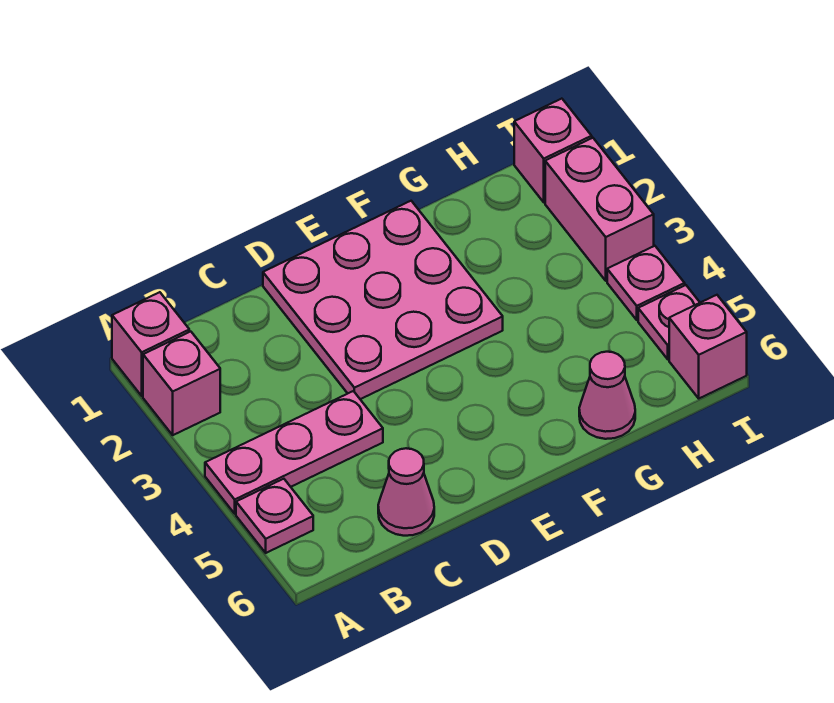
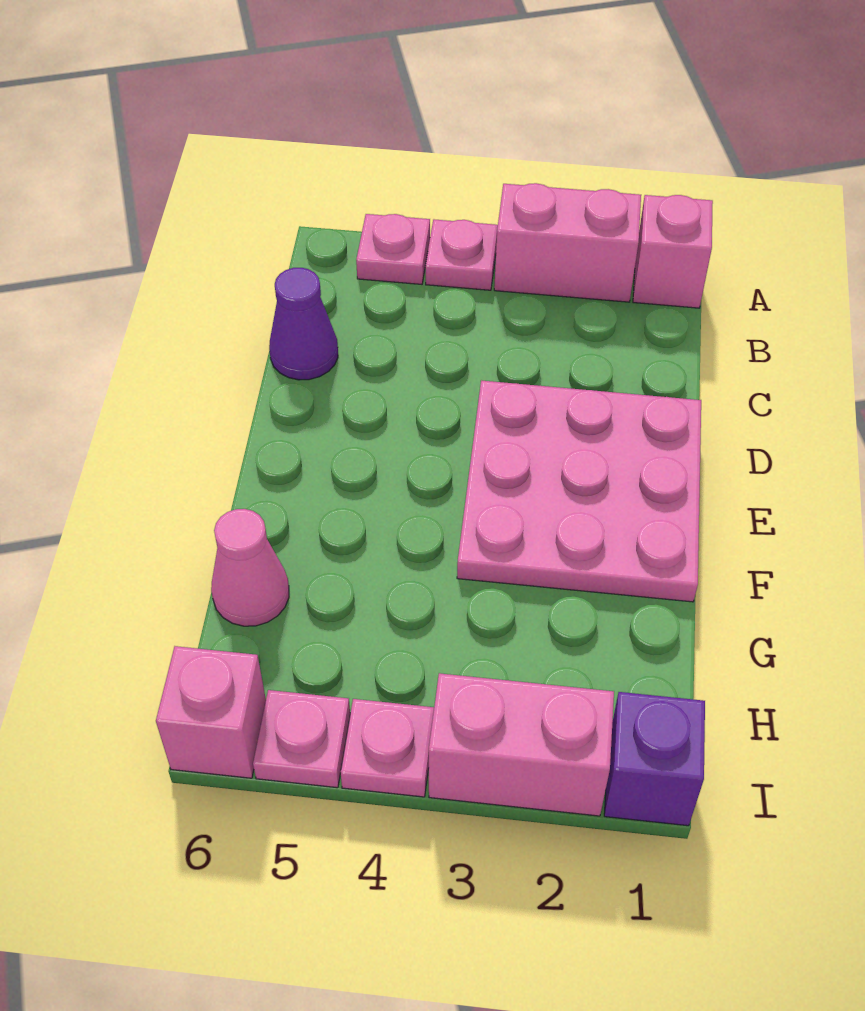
pink 1x1 brick [143,332,220,435] -> pink 1x2 brick [494,183,641,302]
pink 1x3 plate [205,391,383,514] -> pink 1x1 plate [425,219,498,290]
pink 1x1 cone [378,448,434,536] -> purple 1x1 cone [269,268,338,380]
pink 1x1 brick [514,99,592,202] -> purple 1x1 brick [604,692,705,826]

